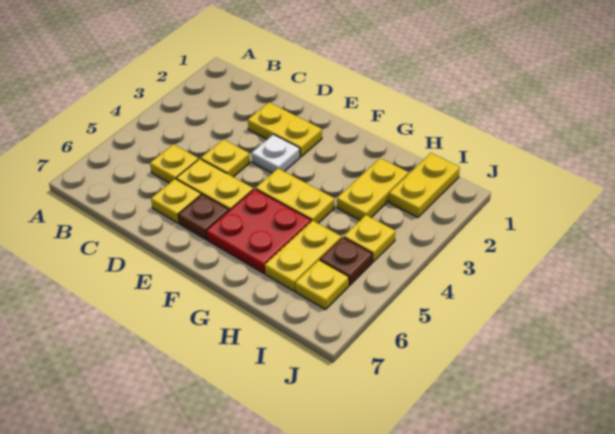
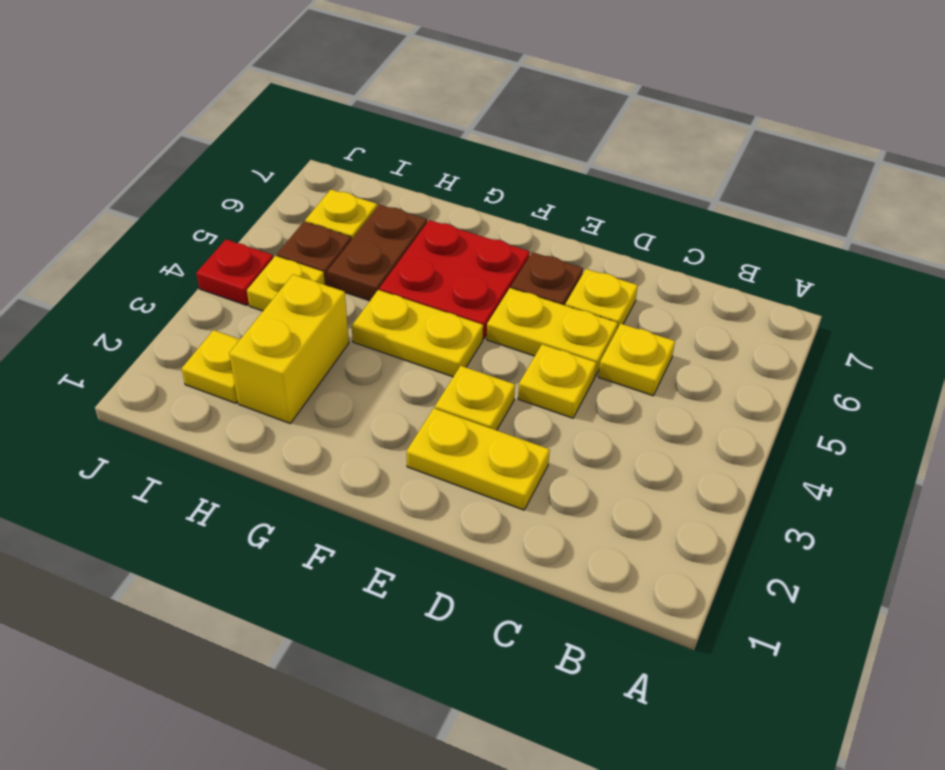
white 1x1 plate [252,134,300,173] -> yellow 1x1 plate [435,366,515,430]
yellow 1x2 plate [337,158,408,220] -> yellow 1x2 brick [229,274,349,423]
yellow 1x2 plate [265,220,341,291] -> brown 1x2 plate [327,205,427,301]
yellow 1x2 plate [389,153,460,217] -> yellow 1x1 plate [182,330,240,403]
none -> red 1x1 plate [196,239,273,305]

